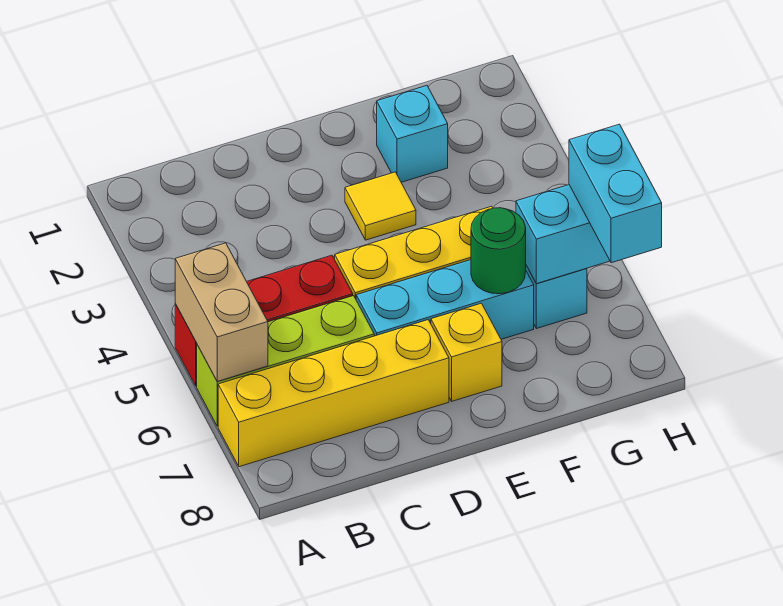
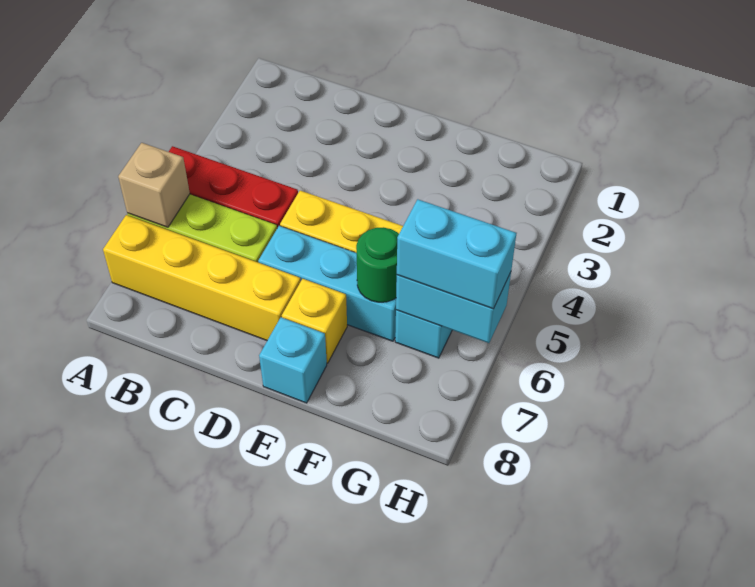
tan 1x2 brick [175,243,268,381] -> tan 1x1 brick [118,143,190,227]
yellow 1x1 tile [345,172,416,240] -> none
cyan 1x1 brick [377,86,448,182] -> cyan 1x1 brick moved to [259,317,327,403]
cyan 1x2 brick [569,124,662,263] -> cyan 1x2 brick turned to [397,199,516,309]

